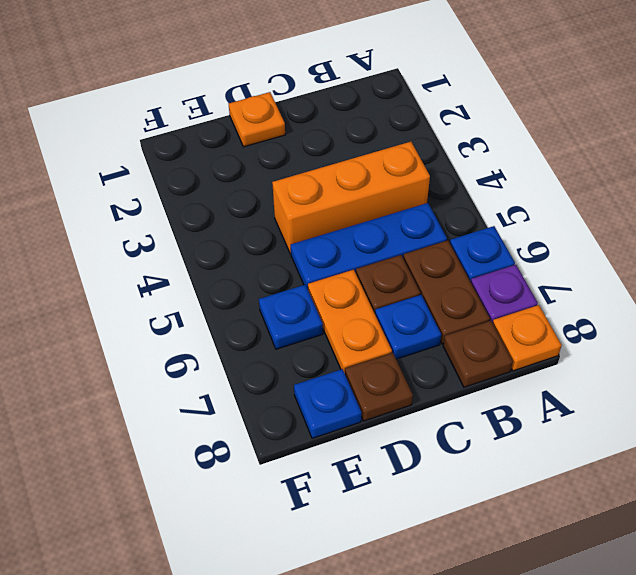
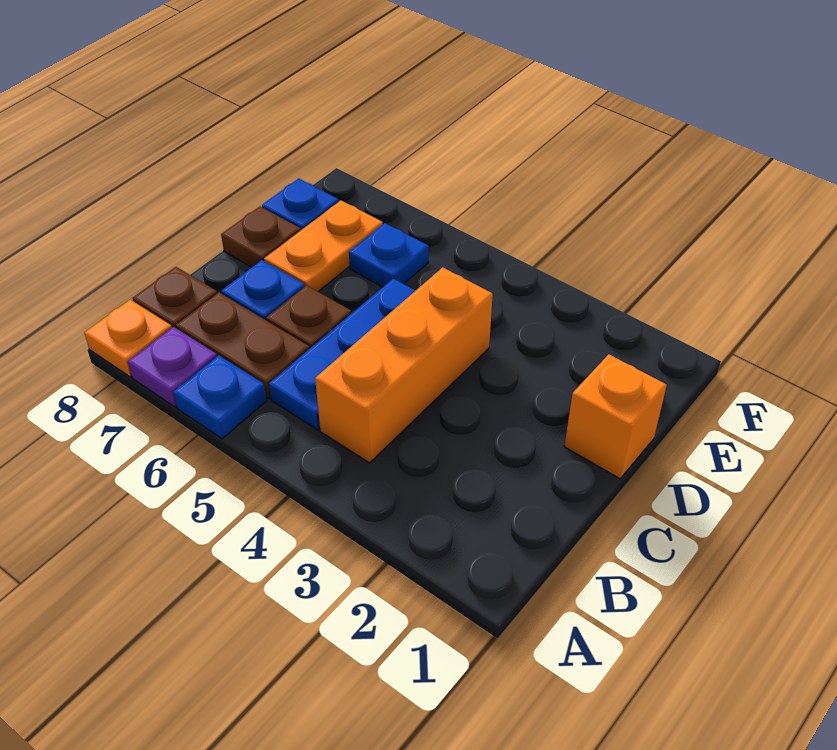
orange 1x1 plate [229,92,285,147] -> orange 1x1 brick [564,354,667,479]
orange 1x2 plate [308,270,392,373] -> orange 1x2 plate turned to [264,200,383,291]

